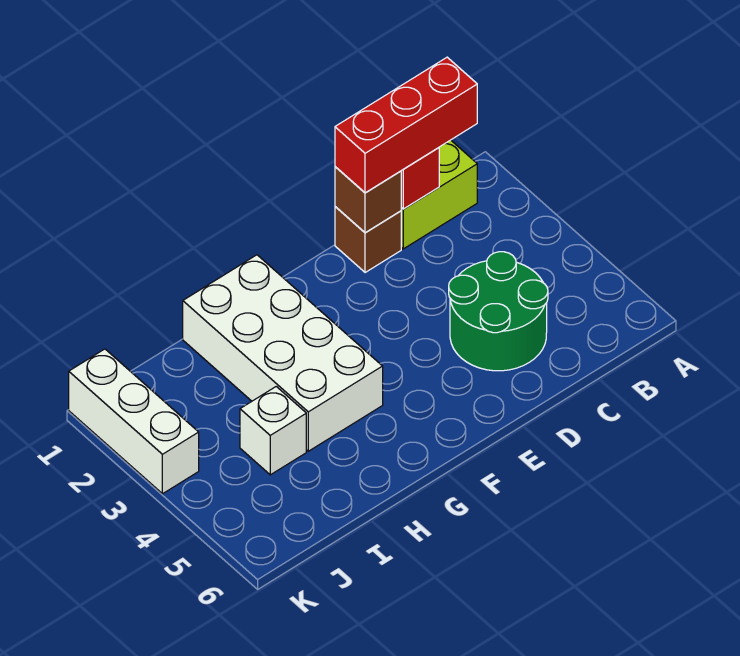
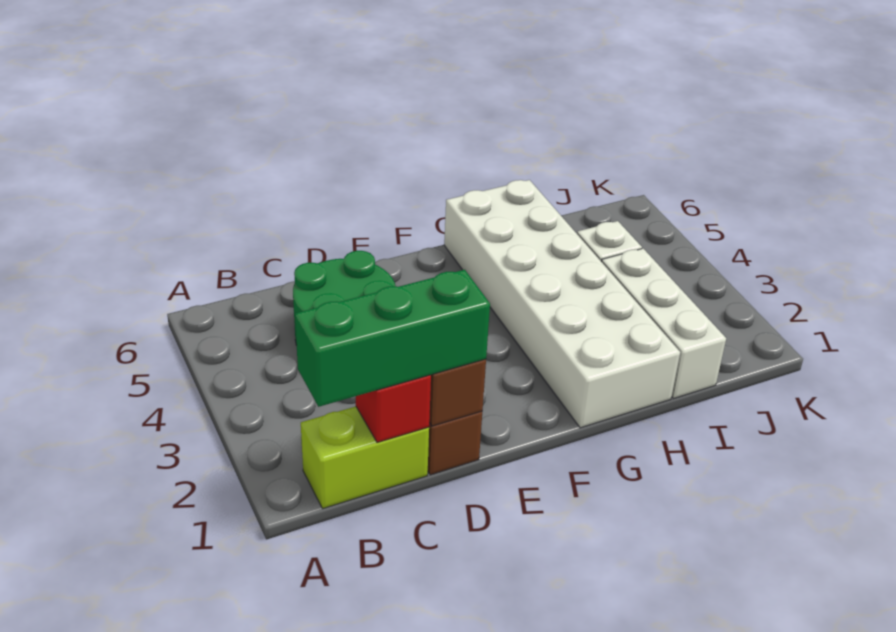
red 1x3 brick [335,57,477,193] -> green 1x3 brick [295,270,490,407]
white 2x4 brick [183,255,383,451] -> white 2x6 brick [444,180,680,428]
white 1x3 brick [69,349,199,494] -> white 1x3 brick moved to [602,249,726,399]

